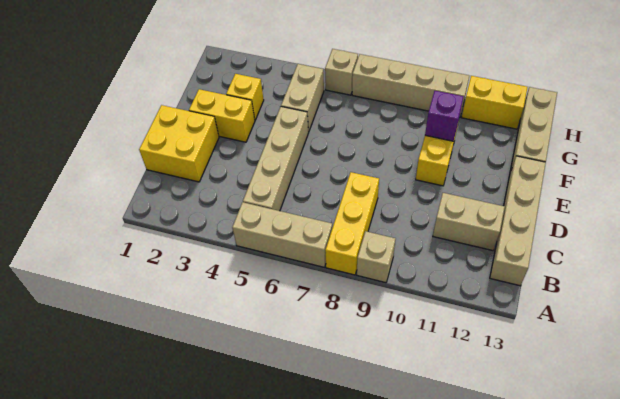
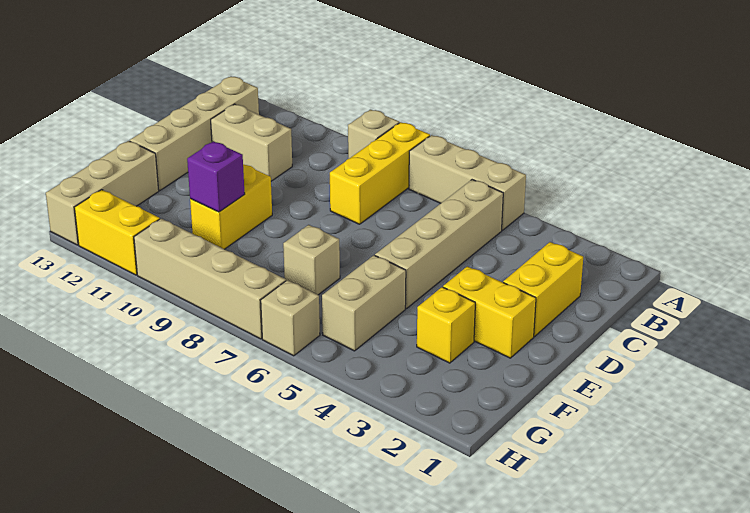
yellow 2x2 brick [139,105,219,182] -> yellow 1x2 brick [503,242,583,336]
none -> tan 1x1 brick [283,225,340,295]

